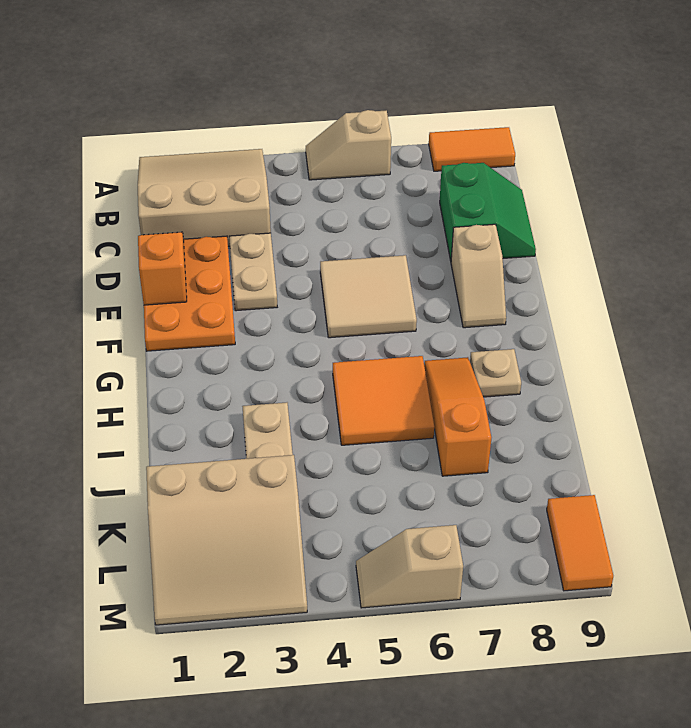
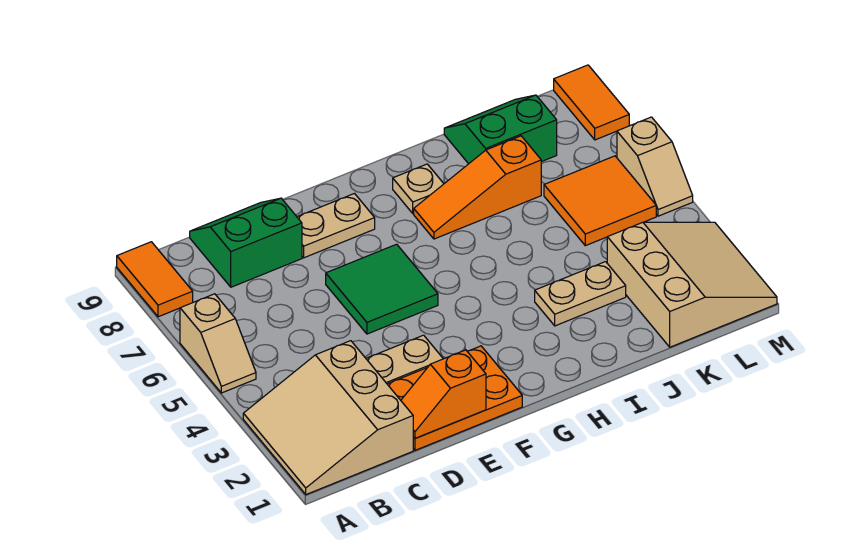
tan 2x2 tile [320,255,417,338] -> green 2x2 tile [326,244,438,334]
tan 1x2 slope [451,224,506,328] -> tan 1x2 plate [297,194,375,258]
orange 2x2 tile [333,356,434,445] -> orange 2x2 tile moved to [544,156,656,246]
none -> green 2x2 slope [444,95,557,164]
orange 1x2 tile [547,495,613,591] -> orange 1x2 tile turned to [554,65,629,140]

